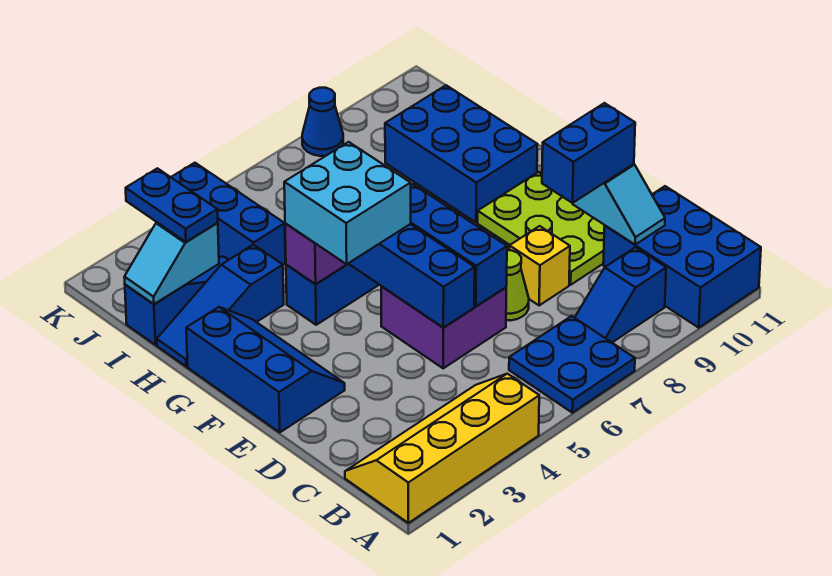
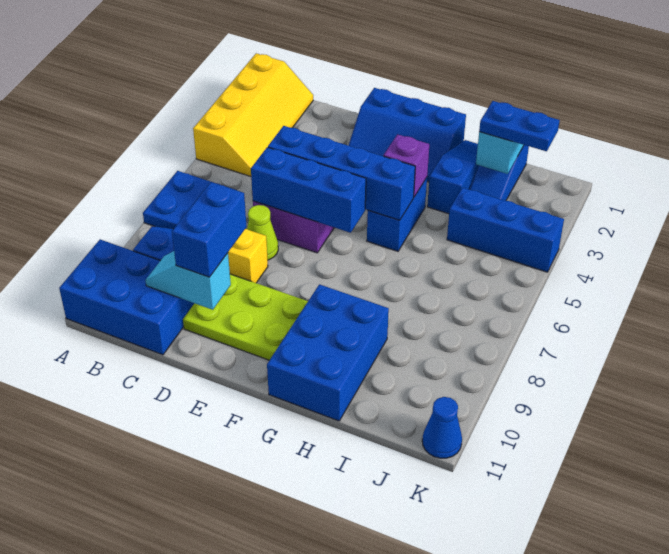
cyan 2x2 brick [284,142,411,264] -> none
blue 2x3 brick [385,85,537,223] -> blue 2x3 brick turned to [267,284,389,421]
blue 1x1 cone [302,88,343,156] -> blue 1x1 cone moved to [422,397,462,458]

